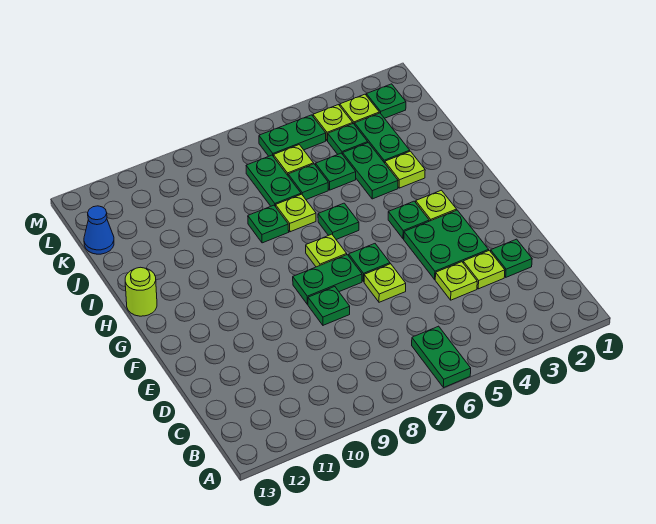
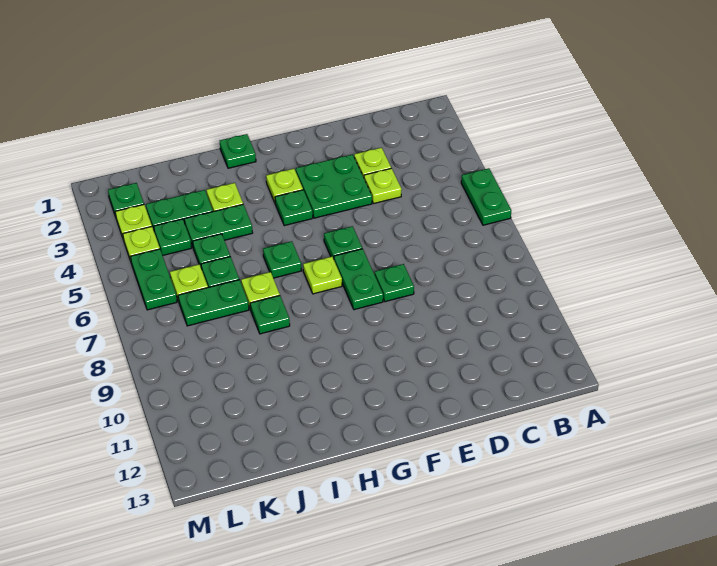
green 1x2 plate [412,326,471,388] -> green 1x2 plate turned to [461,168,511,225]
green 1x1 plate [491,239,532,277] -> green 1x1 plate moved to [220,134,256,168]
lime 1x1 plate [364,264,406,302] -> none
lime 1x1 round brick [125,267,157,316] -> none
blue 1x1 cone [84,206,114,254] -> none

